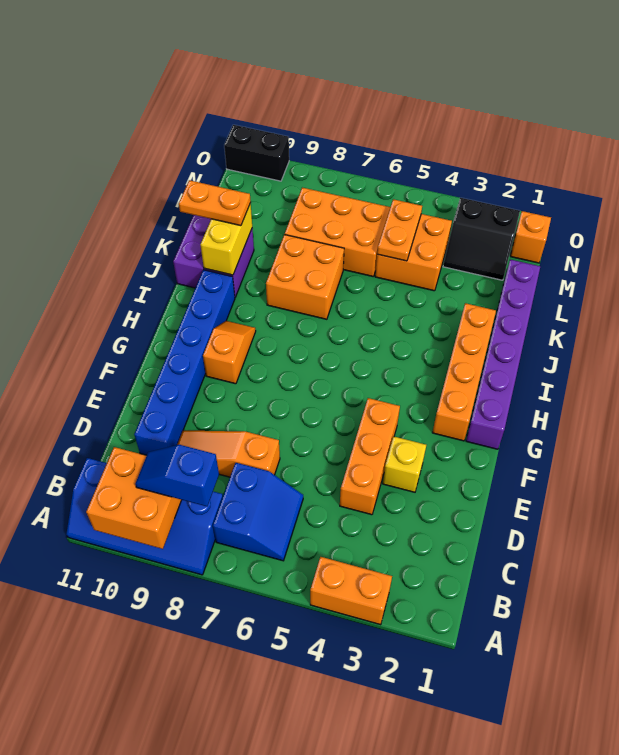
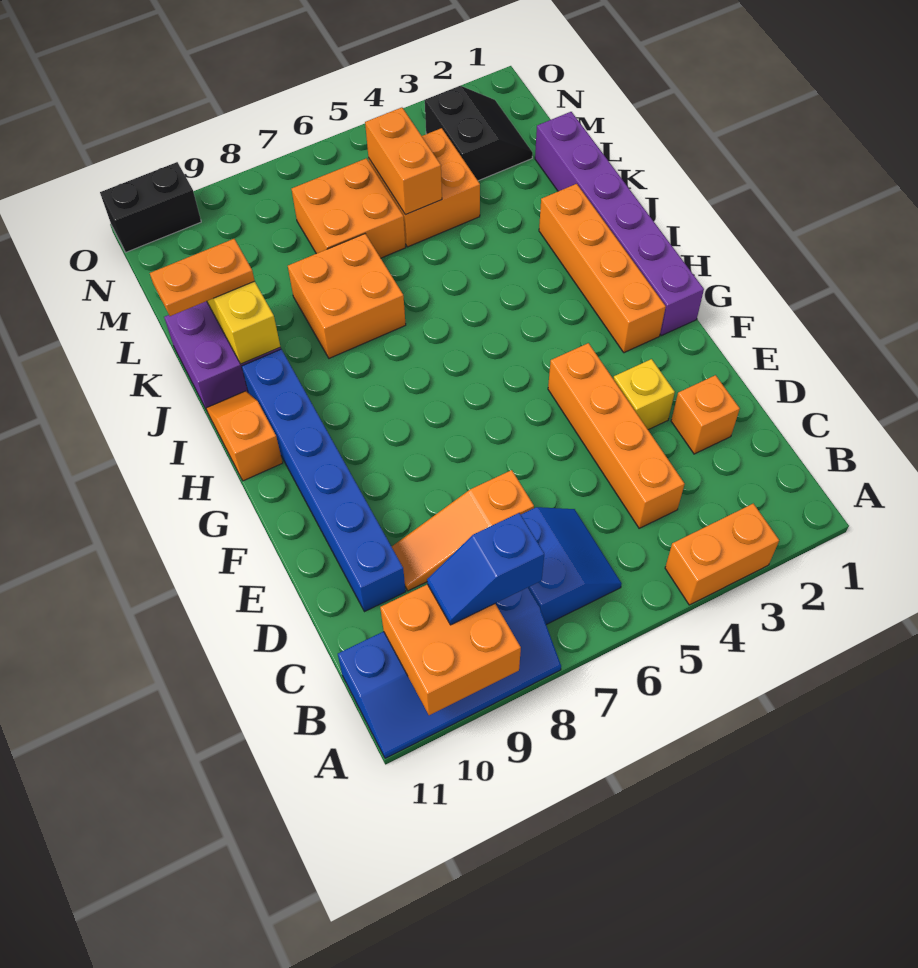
orange 1x3 brick [340,398,400,515] -> orange 1x4 brick [548,343,685,528]
orange 1x2 slope [203,321,256,384] -> orange 1x2 slope moved to [206,391,283,481]
orange 1x2 plate [377,199,422,261] -> orange 1x2 brick [365,108,442,215]
orange 2x3 brick [285,188,390,277] -> orange 2x2 brick [292,158,406,258]
black 2x2 slope [443,198,520,280] -> black 2x2 slope turned to [425,86,533,181]
orange 1x1 brick [510,211,551,263] -> orange 1x1 brick moved to [671,375,740,454]

